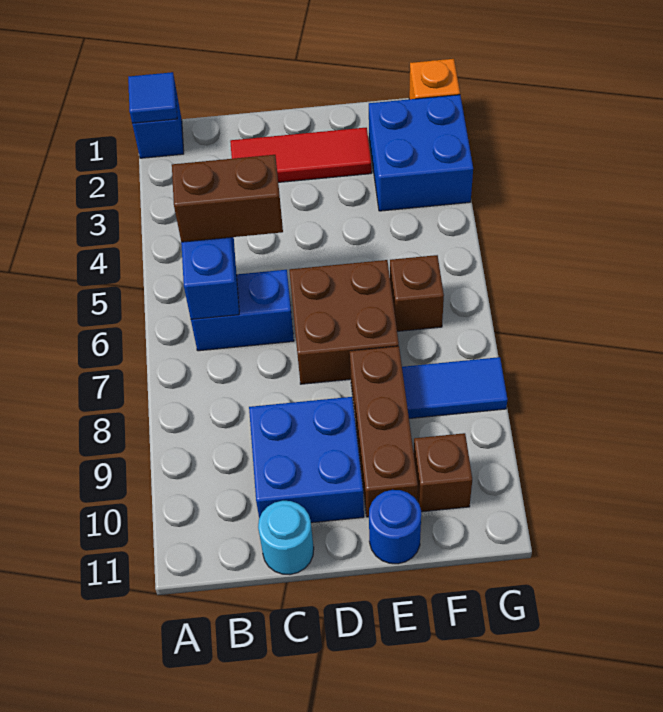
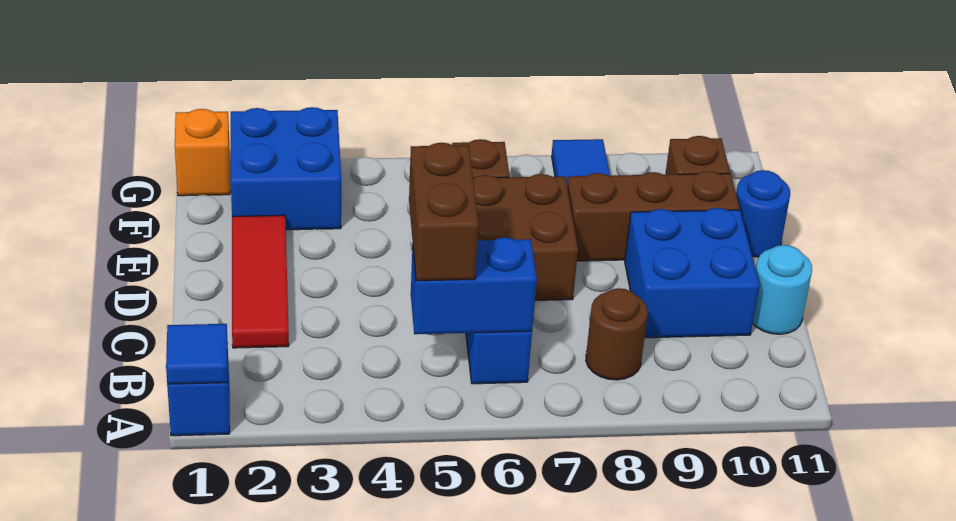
none -> brown 1x1 round brick [586,288,648,380]

